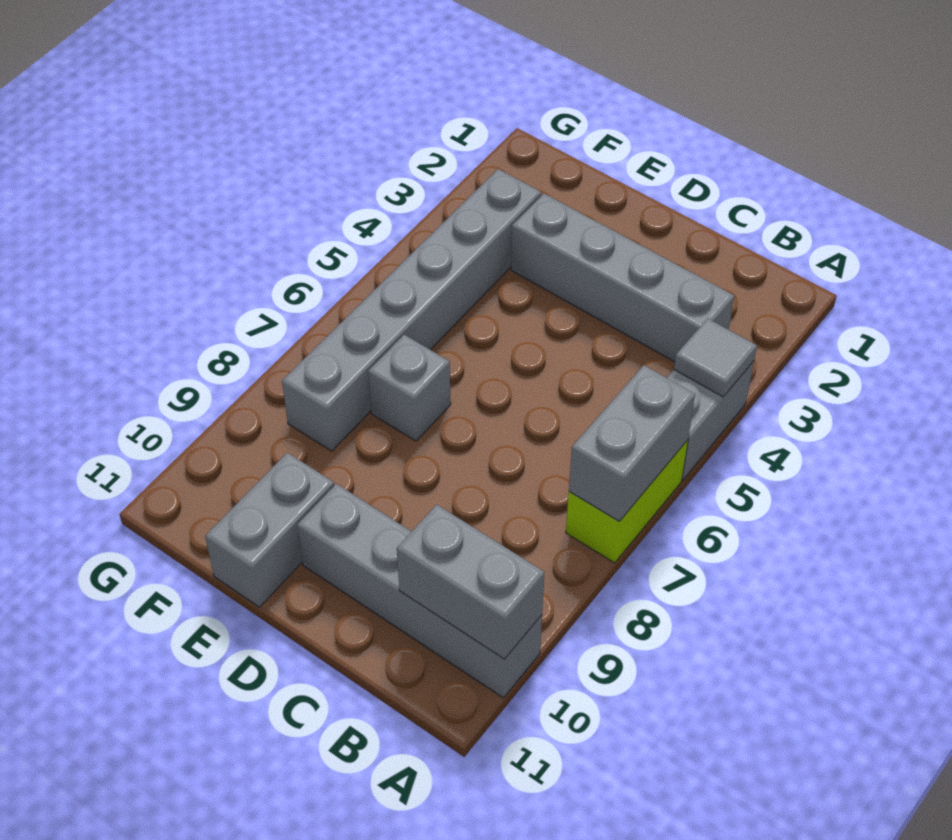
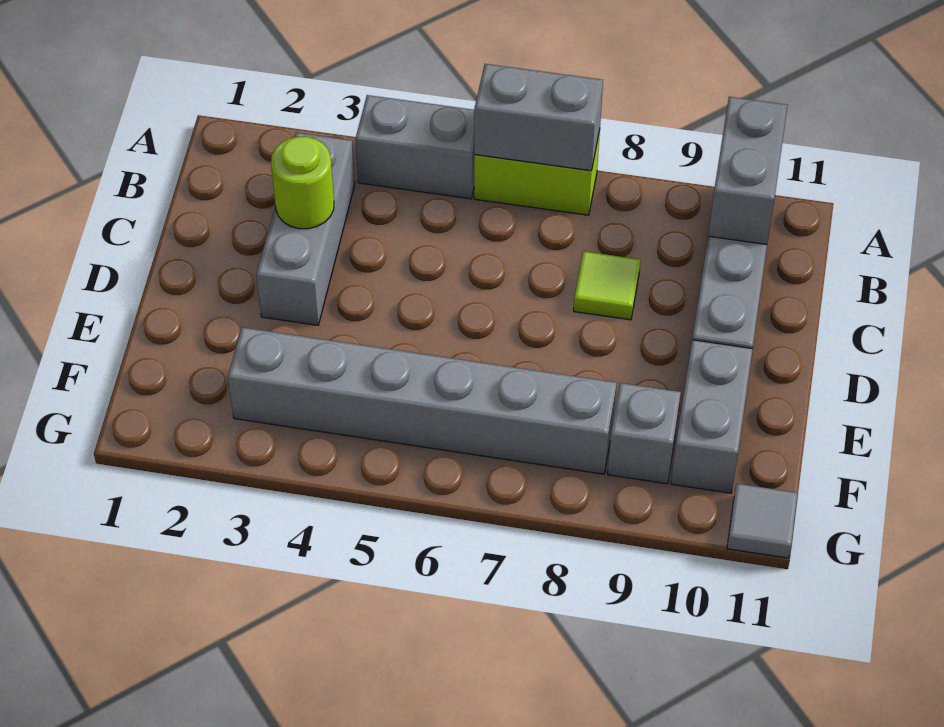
grey 1x1 tile [674,318,757,397] -> grey 1x1 tile moved to [727,484,798,558]
grey 1x4 brick [511,193,734,362] -> grey 1x3 brick [256,133,355,325]
none -> lime 1x1 round brick [271,137,334,229]
none -> lime 1x1 tile [574,251,640,320]
grey 1x1 brick [368,335,451,441] -> grey 1x1 brick moved to [608,383,681,484]
grey 1x2 brick [205,453,334,607] -> grey 1x2 brick turned to [671,340,753,493]

